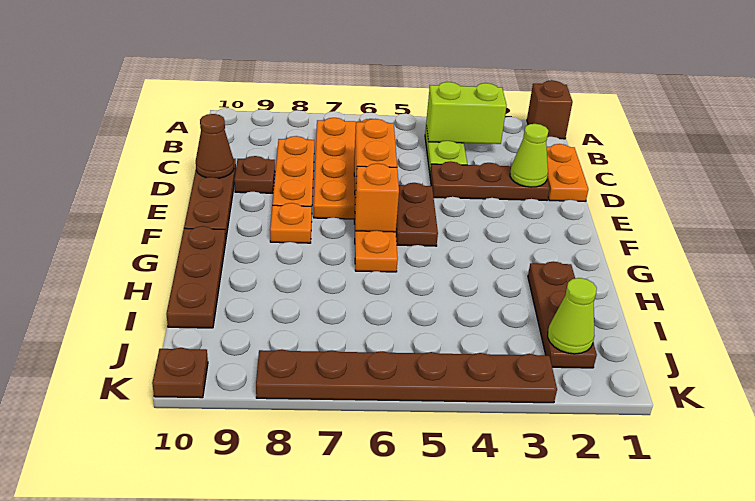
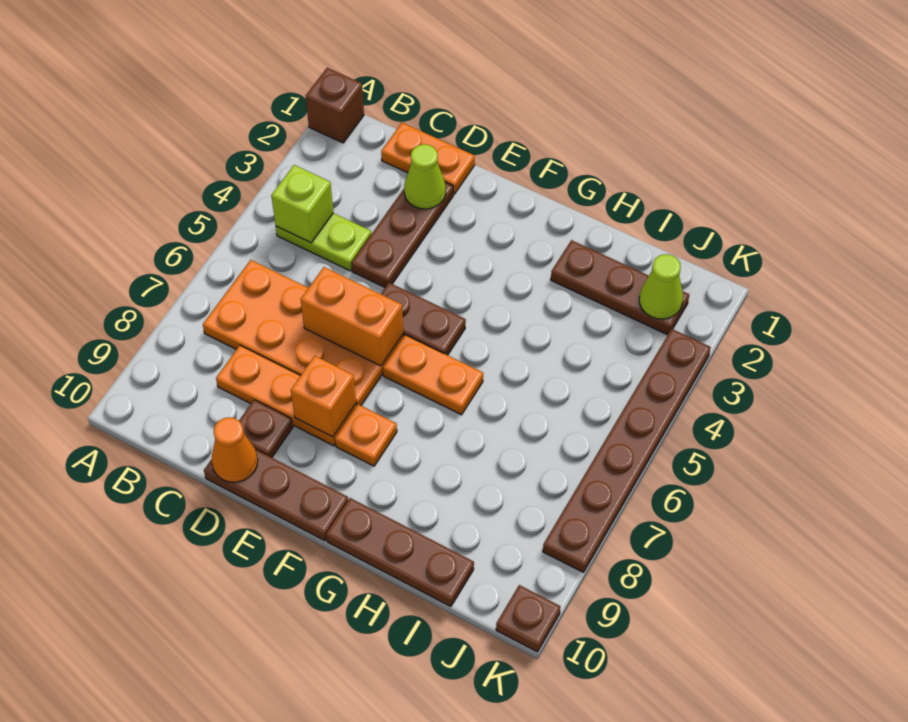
lime 1x2 brick [426,82,507,144] -> lime 1x1 brick [271,165,333,243]
brown 1x1 cone [196,114,234,178] -> orange 1x1 cone [211,417,258,482]
orange 1x1 brick [355,163,399,232] -> orange 1x1 brick moved to [291,356,356,437]

